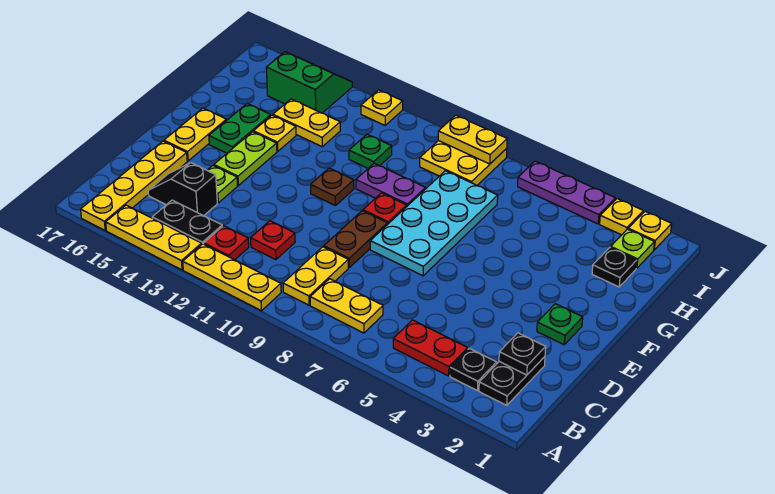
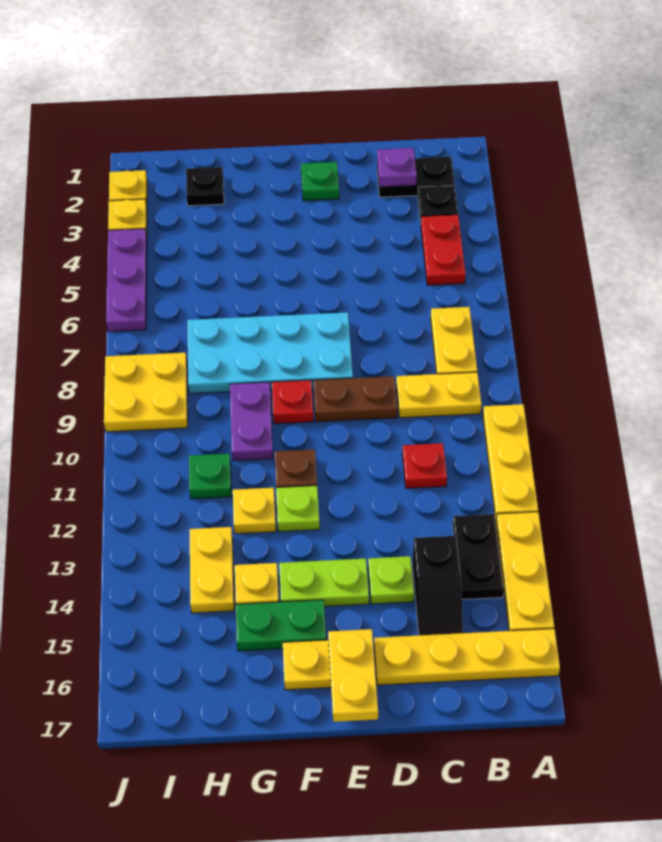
red 1x1 plate [204,226,249,260] -> none
black 1x1 plate [499,333,546,375] -> purple 1x1 plate [377,148,417,187]
lime 1x1 plate [611,229,654,268] -> lime 1x1 plate moved to [276,486,320,532]
green 2x2 slope [266,52,352,113] -> none
yellow 1x2 plate [438,115,507,164] -> yellow 1x2 plate moved to [328,629,378,722]
yellow 1x1 plate [361,90,403,125] -> yellow 1x1 plate moved to [233,488,276,534]

